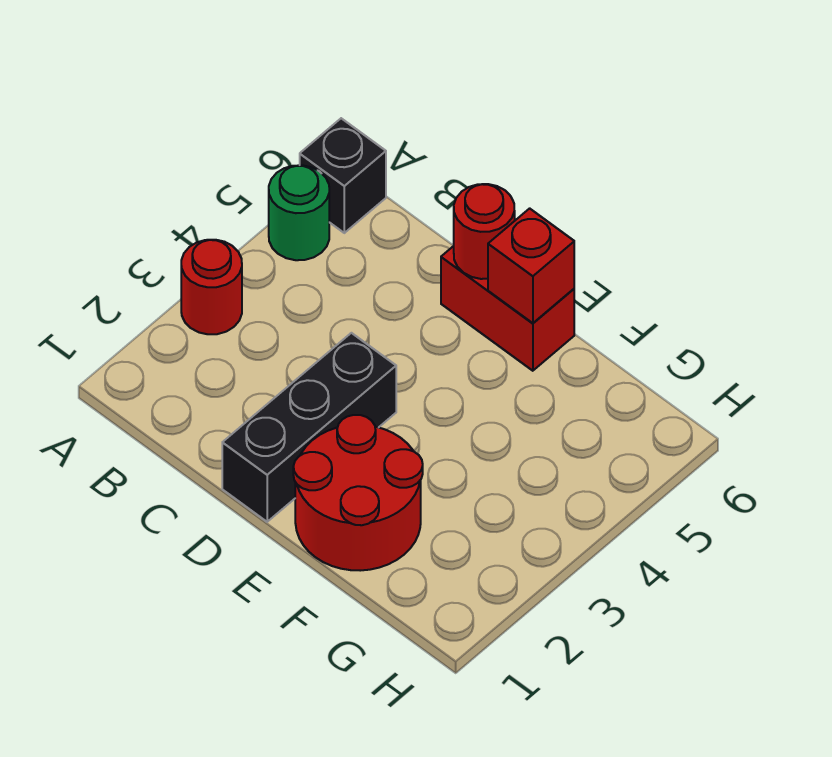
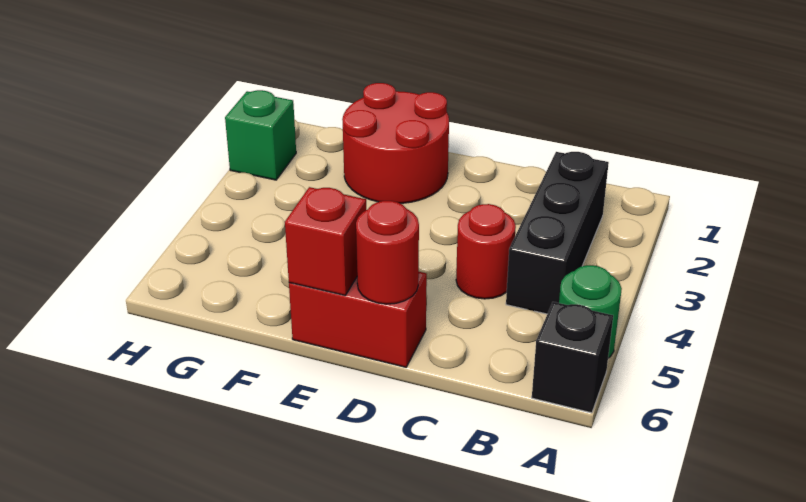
red 1x1 round brick [181,240,242,334] -> red 1x1 round brick moved to [456,204,516,299]
black 1x3 brick [222,333,396,522] -> black 1x3 brick moved to [506,152,609,314]
none -> green 1x1 brick [225,90,296,180]

